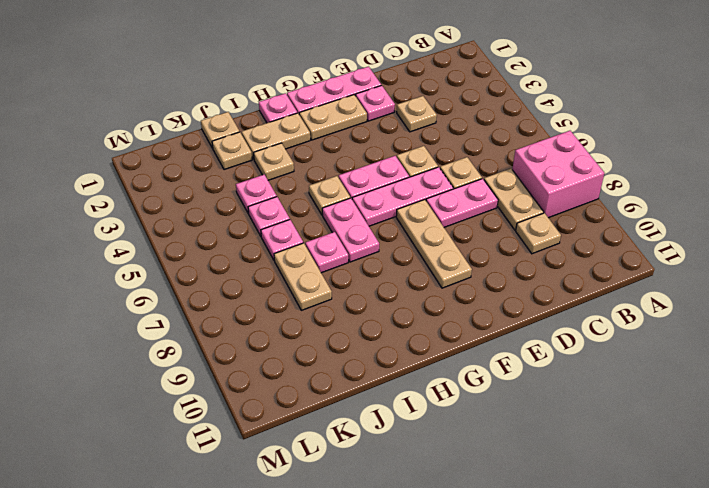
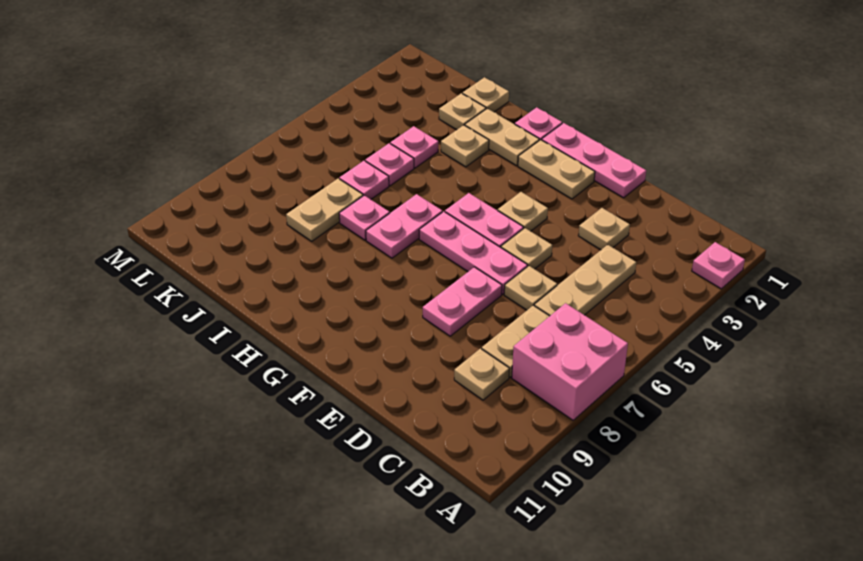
pink 1x2 plate [426,179,498,227] -> pink 1x2 plate turned to [423,267,502,336]
pink 1x1 plate [356,85,395,121] -> pink 1x1 plate moved to [692,242,745,289]
tan 1x3 plate [396,199,472,288] -> tan 1x3 plate moved to [534,245,636,316]
tan 1x1 plate [309,176,350,215] -> tan 1x1 plate moved to [498,192,548,231]

